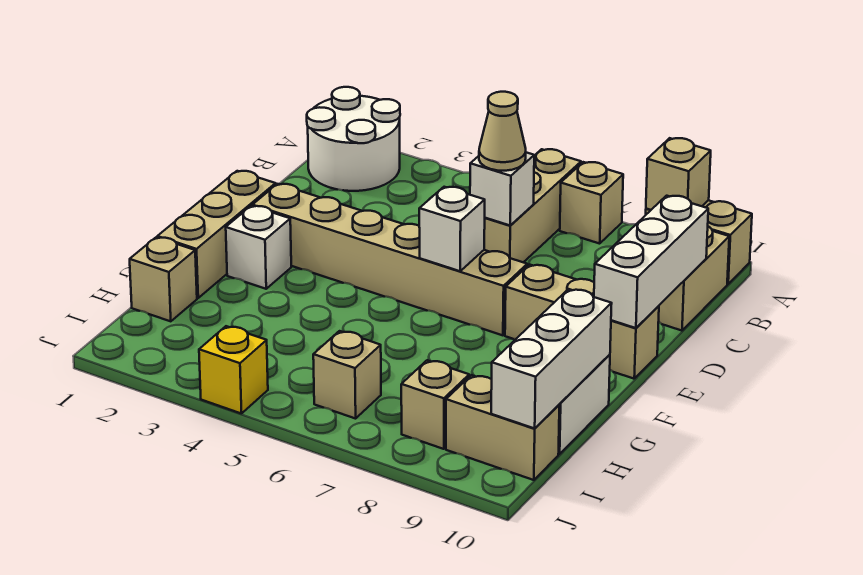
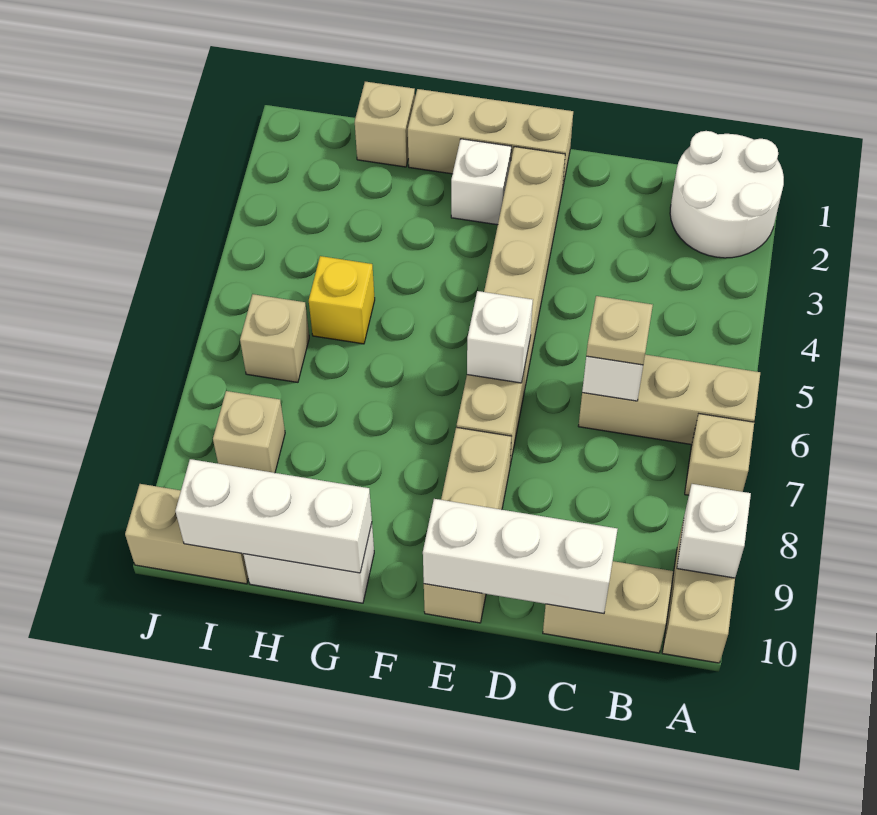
tan 1x1 brick [646,138,711,210] -> white 1x1 brick [677,484,751,578]
tan 1x1 cone [479,92,526,171] -> tan 1x1 plate [586,296,653,365]
tan 1x2 brick [446,375,559,480] -> tan 1x2 brick turned to [125,484,248,584]
yellow 1x1 brick [199,326,268,414] -> yellow 1x1 brick moved to [309,256,375,344]

